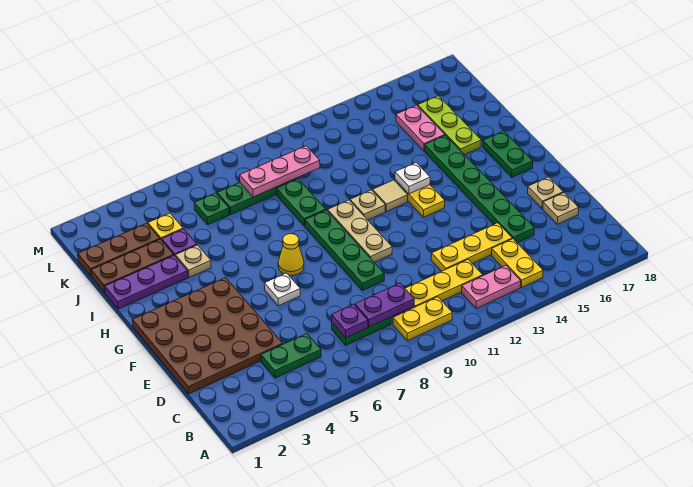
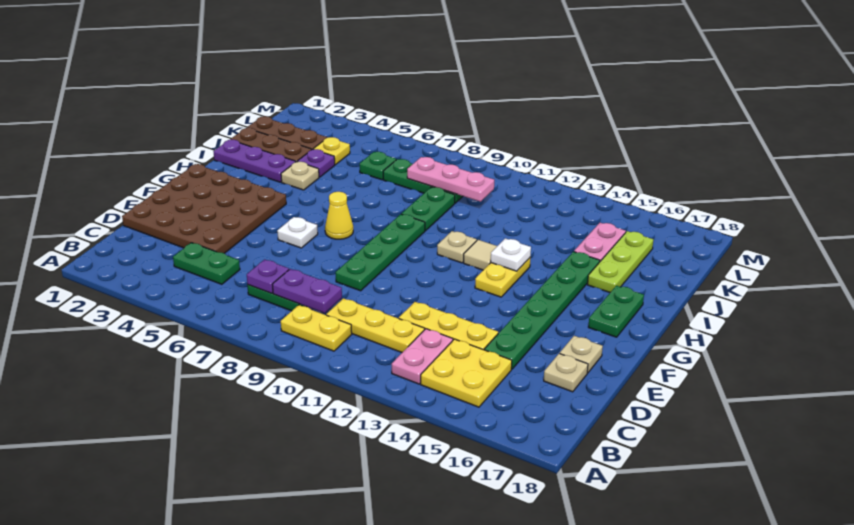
pink 1x2 plate [462,265,521,308] -> pink 1x2 plate turned to [392,329,453,384]
yellow 1x2 plate [491,239,543,287] -> yellow 2x2 plate [421,339,512,407]
tan 1x3 plate [328,200,392,262] -> none

